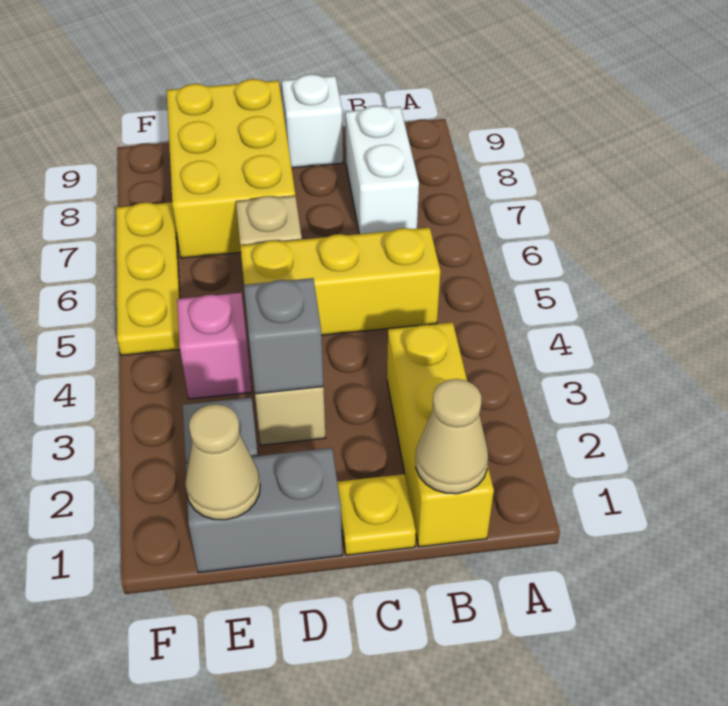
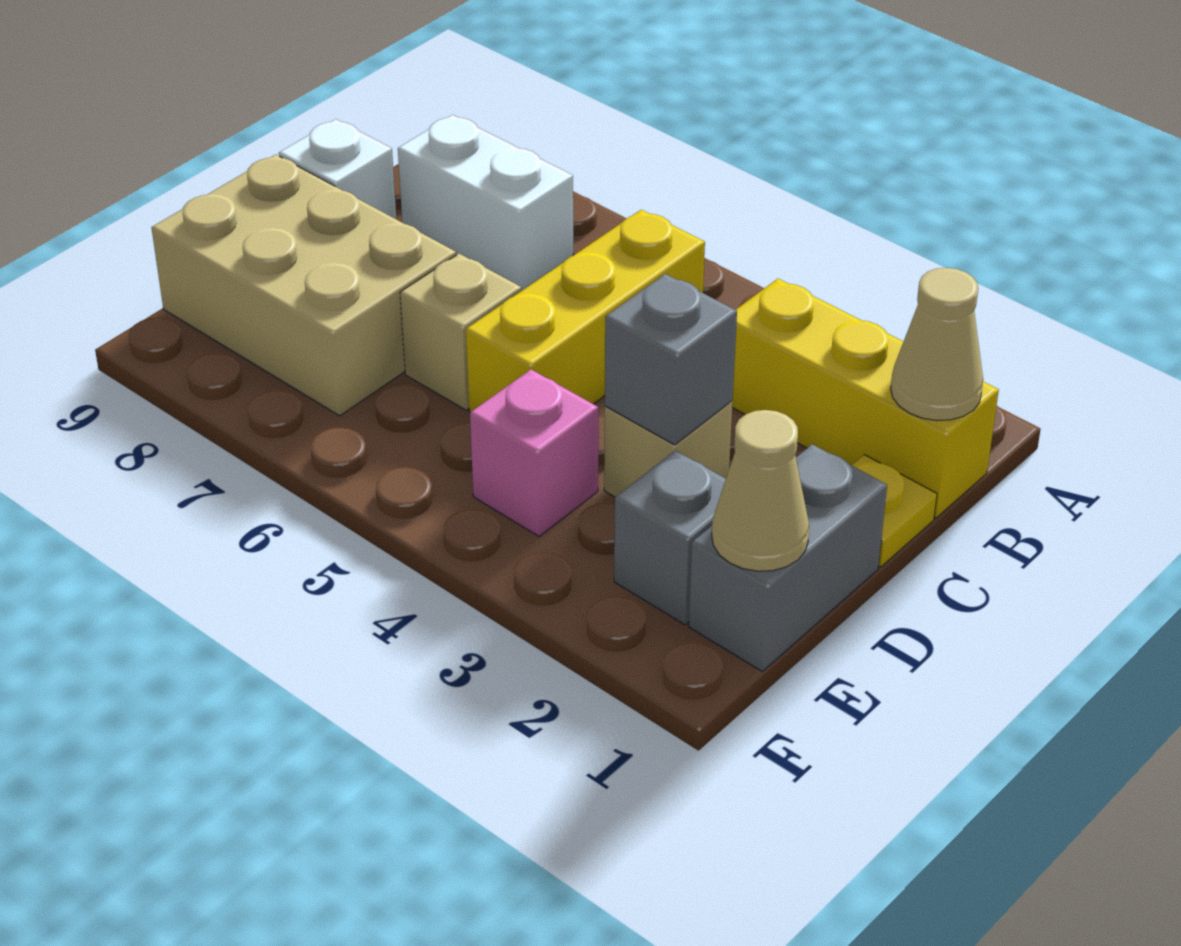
yellow 2x3 brick [167,79,295,258] -> tan 2x3 brick [151,155,456,416]
yellow 1x3 plate [116,202,180,355] -> none

